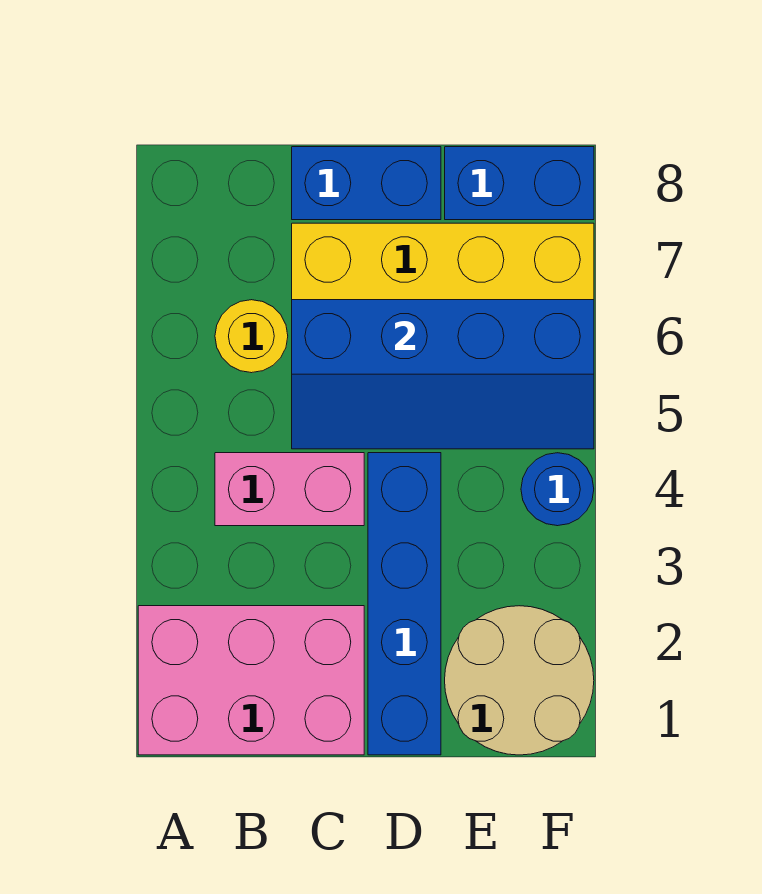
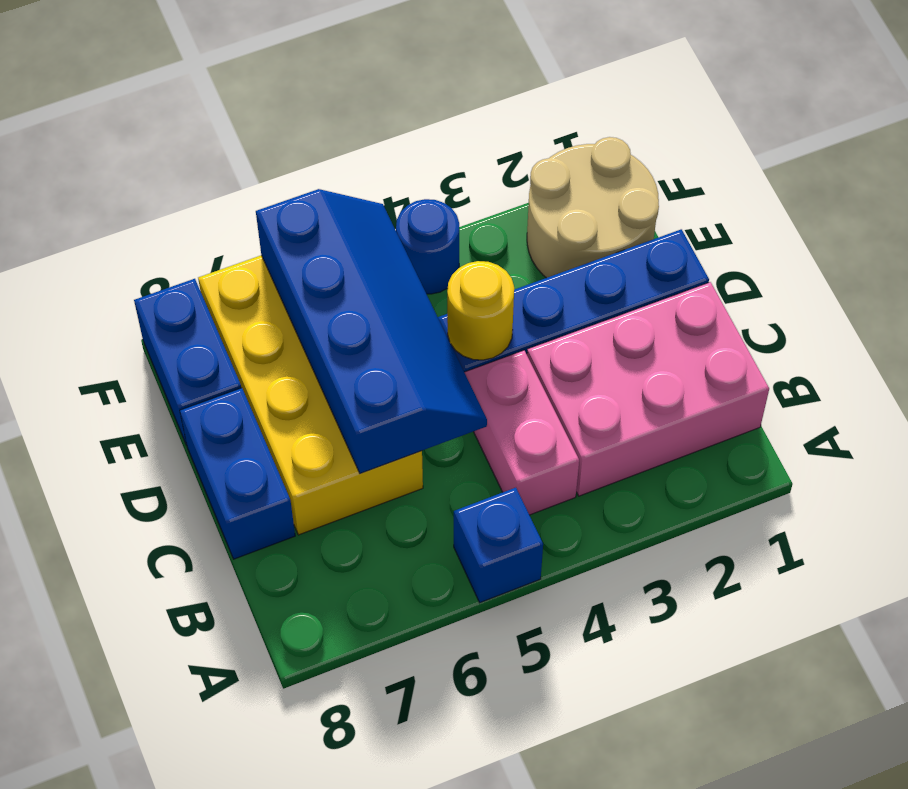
pink 2x3 brick [138,606,364,755] -> pink 2x3 brick turned to [527,282,769,496]
none -> blue 1x1 brick [454,488,543,603]
yellow 1x1 round brick [215,300,288,373] -> yellow 1x1 round brick moved to [447,261,514,360]

